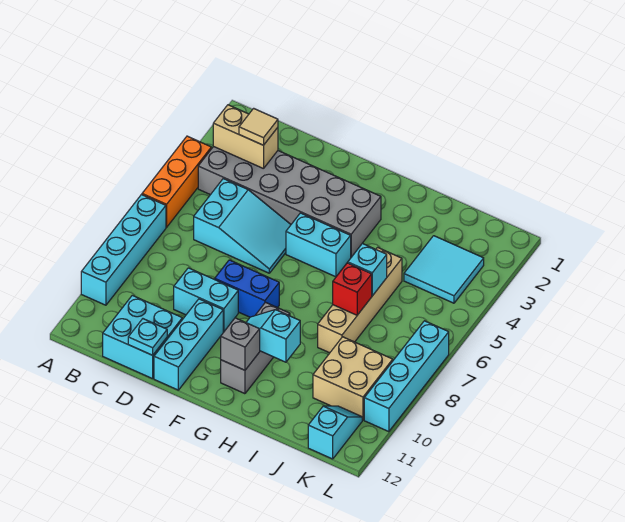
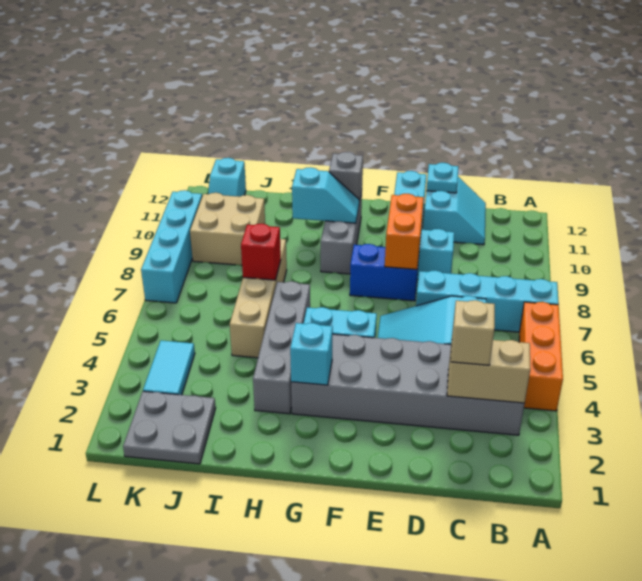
cyan 1x4 brick [81,195,166,305] -> cyan 1x4 brick turned to [416,270,559,332]
tan 1x1 tile [239,108,278,145] -> tan 1x1 brick [451,300,495,365]
cyan 2x2 brick [103,295,182,379] -> cyan 2x2 slope [423,177,486,245]
none -> orange 1x2 brick [385,194,424,269]
none -> grey 1x4 brick [253,281,310,414]
cyan 1x1 brick [348,243,387,296] -> cyan 1x1 brick moved to [290,323,333,385]
none -> grey 2x2 plate [123,391,216,464]
cyan 2x2 tile [404,236,484,303] -> cyan 1x2 tile [143,340,195,395]

